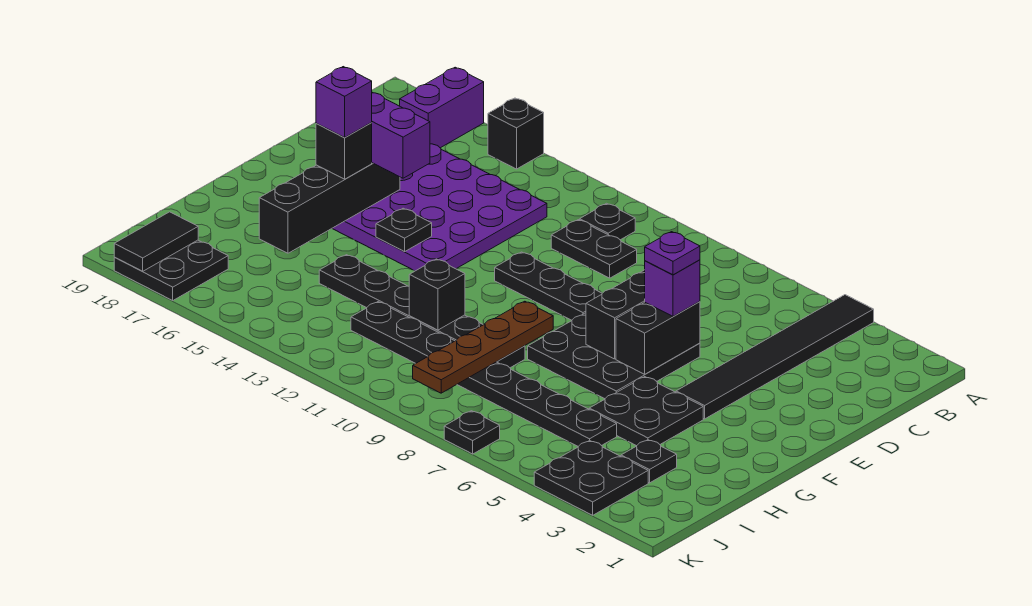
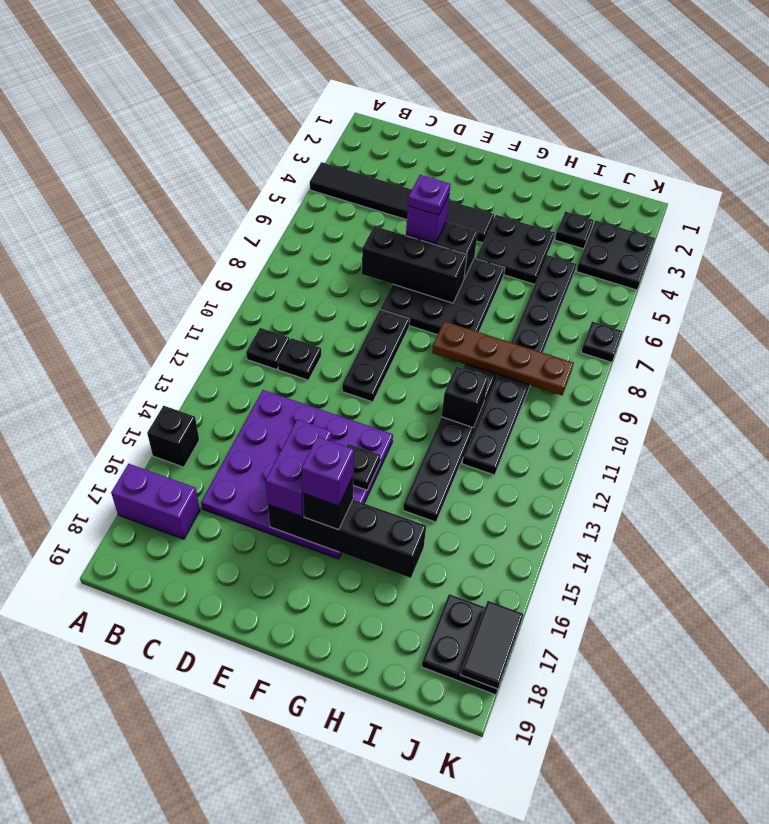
black 1x2 plate [551,220,637,278] -> black 1x1 plate [278,338,321,380]
black 1x2 tile [114,212,198,271] -> black 1x2 tile turned to [461,601,523,689]

